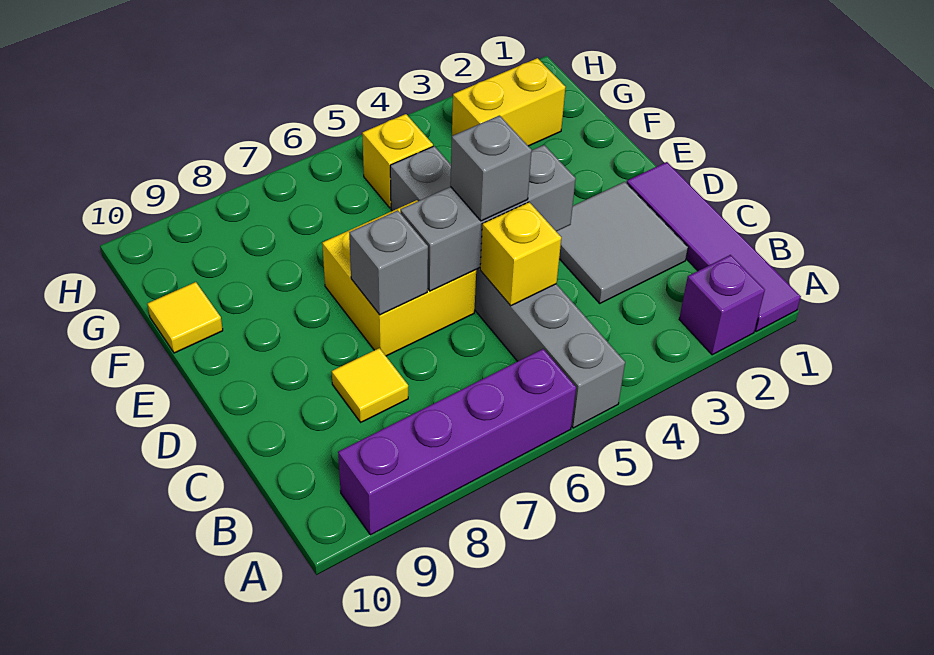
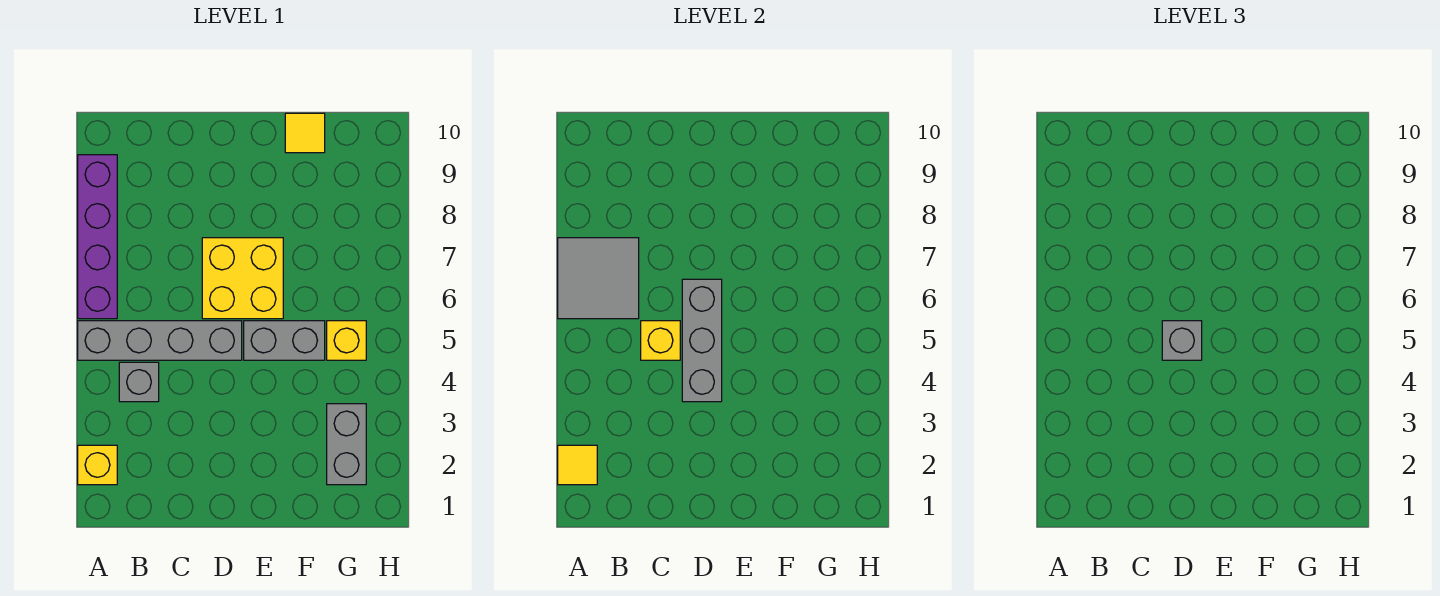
purple 1x4 tile [627,162,801,331] -> none
purple 1x1 brick [679,255,765,355] -> yellow 1x1 brick [78,445,117,485]
grey 2x2 tile [557,182,688,303] -> grey 2x2 tile moved to [558,238,639,319]
yellow 1x1 tile [332,348,408,422] -> yellow 1x1 tile moved to [558,445,597,485]
grey 1x1 brick [349,210,428,315] -> grey 1x1 brick moved to [119,362,159,402]
yellow 1x2 brick [452,58,565,146] -> grey 1x2 brick [327,404,366,485]

